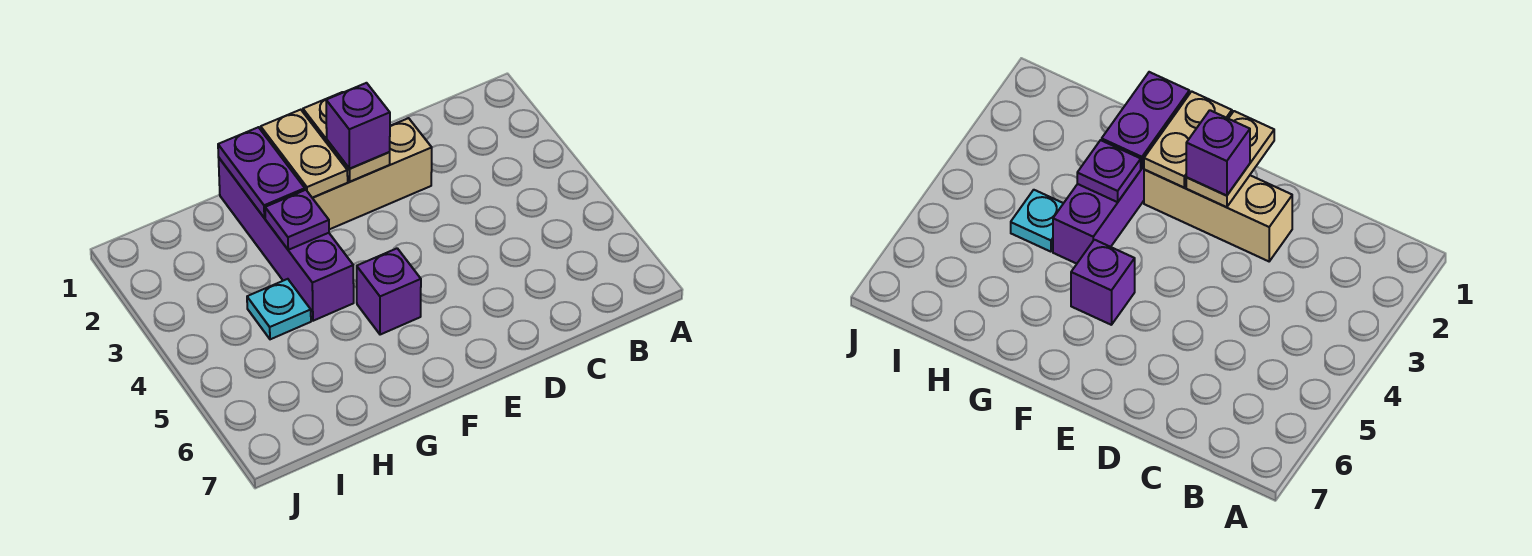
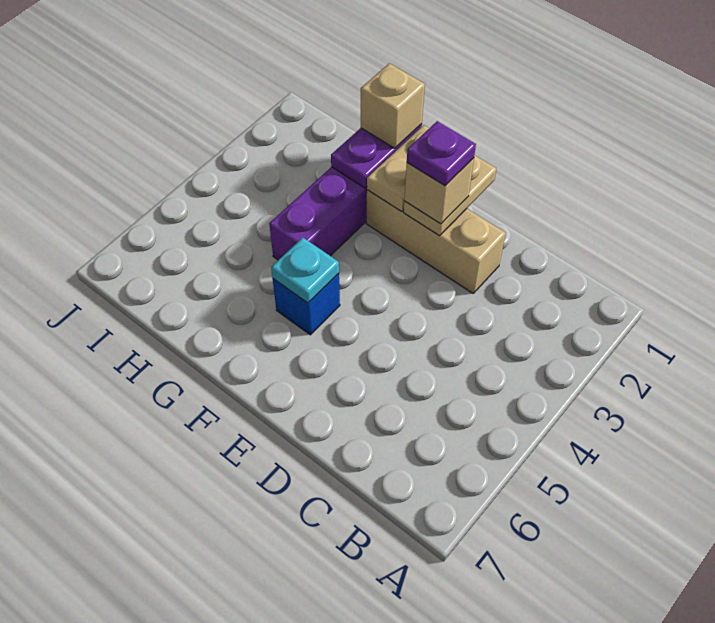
purple 1x1 brick [326,83,390,169] -> tan 1x1 brick [404,158,474,224]
purple 1x1 brick [357,248,421,335] -> blue 1x1 brick [273,273,340,335]
none -> tan 1x1 brick [361,63,425,148]
purple 1x1 plate [265,190,329,250] -> purple 1x1 plate moved to [407,121,476,186]
cyan 1x1 plate [247,279,311,339] -> cyan 1x1 plate moved to [271,238,339,303]

